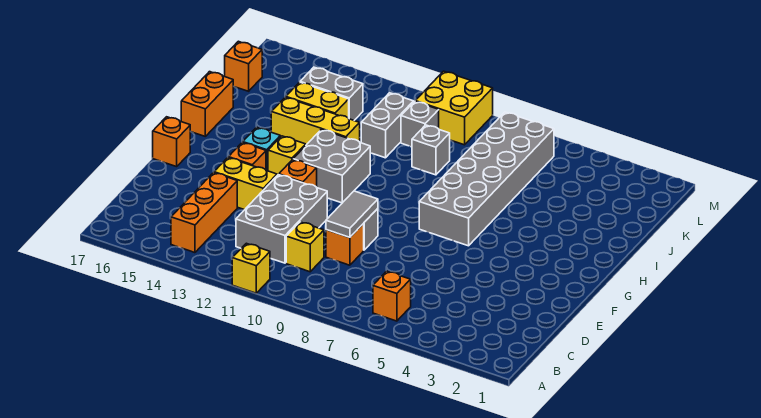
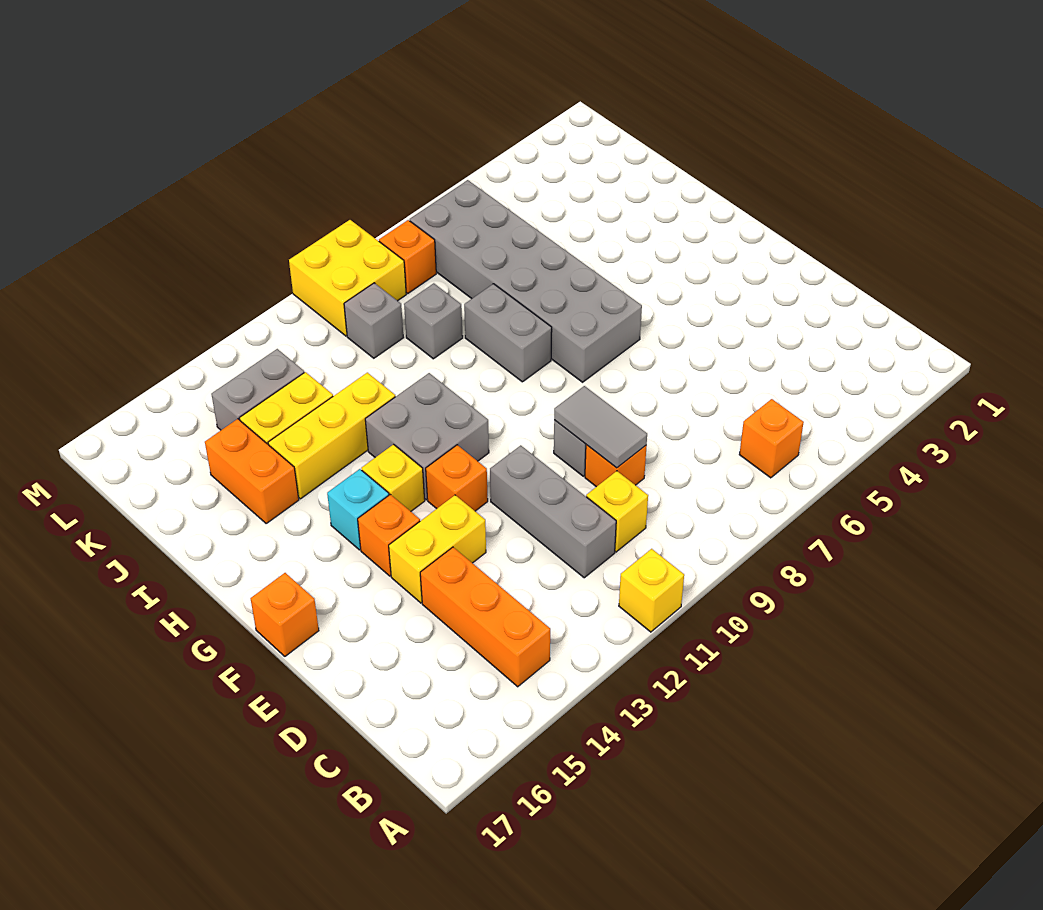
grey 2x3 brick [236,175,327,263] -> grey 1x3 brick [490,445,616,578]
orange 1x2 brick [181,72,233,136] -> orange 1x2 brick moved to [205,419,299,524]
grey 1x2 brick [361,93,414,158] -> grey 1x2 brick moved to [464,284,552,382]
orange 1x1 brick [225,41,262,91] -> orange 1x1 brick moved to [379,220,436,293]

